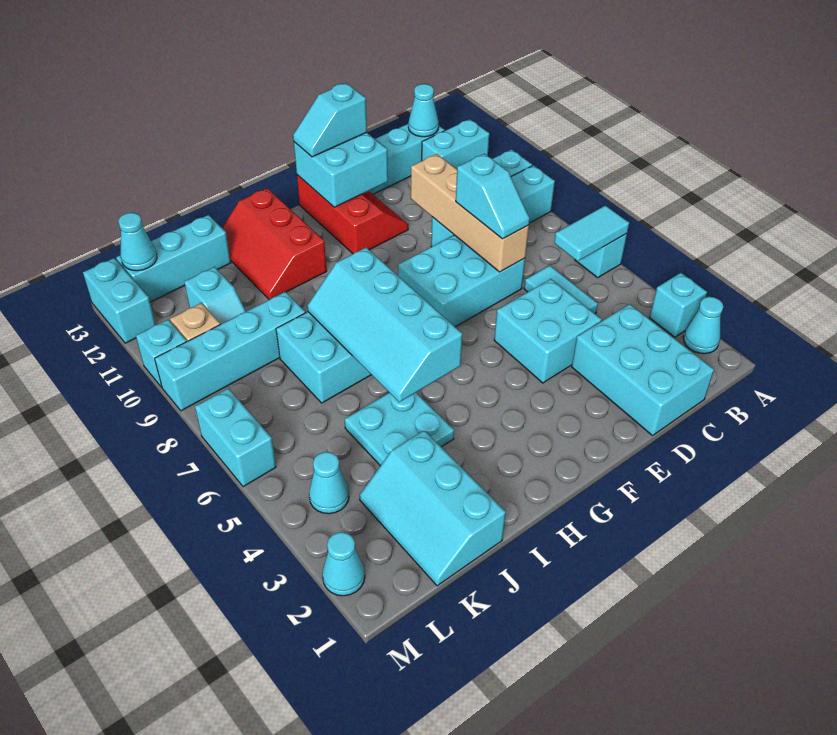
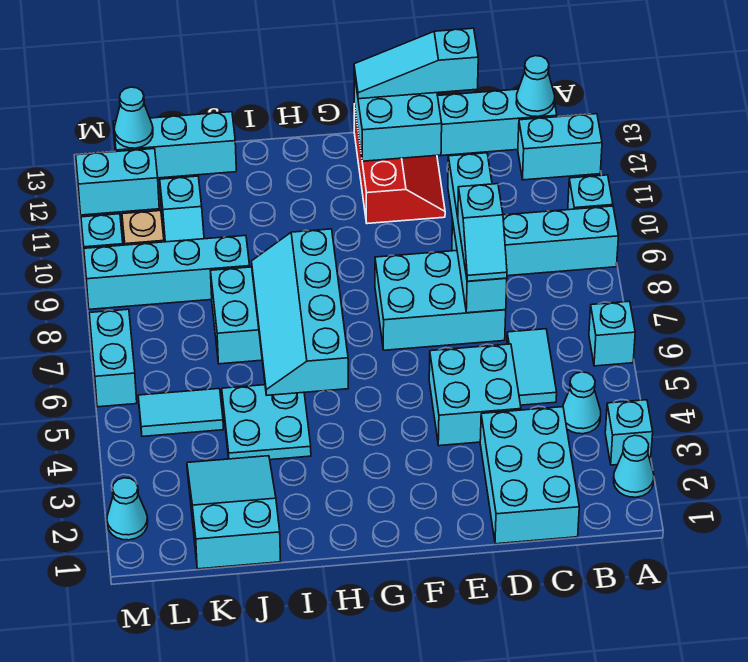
cyan 1x2 tile [554,205,629,261] -> cyan 1x2 tile moved to [138,389,223,436]
tan 1x4 brick [411,154,529,272] -> cyan 1x4 brick [448,153,507,313]
cyan 1x2 slope [293,83,367,157] -> cyan 1x3 slope [354,28,478,99]
red 2x3 slope [222,188,327,300] -> none
cyan 2x3 slope [360,431,506,586] -> cyan 2x3 slope turned to [187,456,281,569]
cyan 1x1 cone [309,452,349,514] -> cyan 1x1 cone moved to [563,372,601,434]
cyan 1x2 brick [83,258,156,343] -> cyan 1x2 brick turned to [76,149,159,215]

